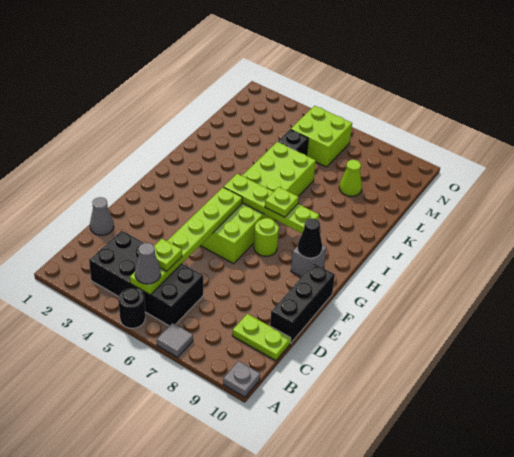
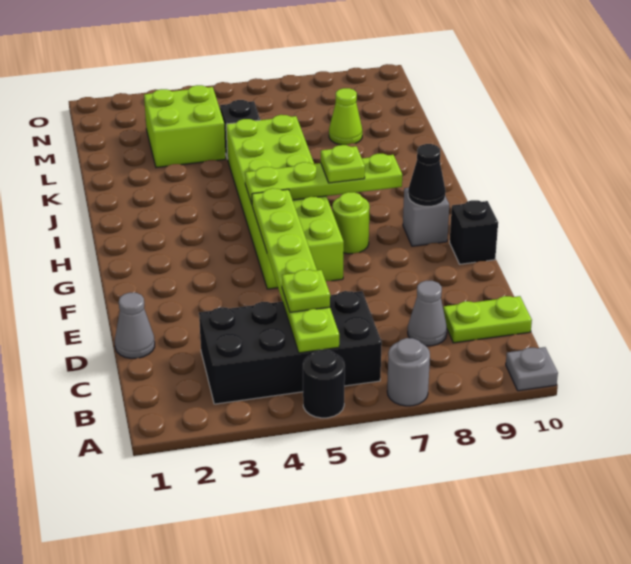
grey 1x1 tile [157,323,193,357] -> grey 1x1 round brick [387,338,430,406]
grey 1x1 cone [135,243,161,284] -> grey 1x1 cone moved to [408,280,447,346]
black 1x3 brick [270,264,335,343] -> black 1x1 brick [450,200,498,264]
lime 2x2 brick [291,106,352,167] -> lime 2x2 brick moved to [144,85,226,168]

